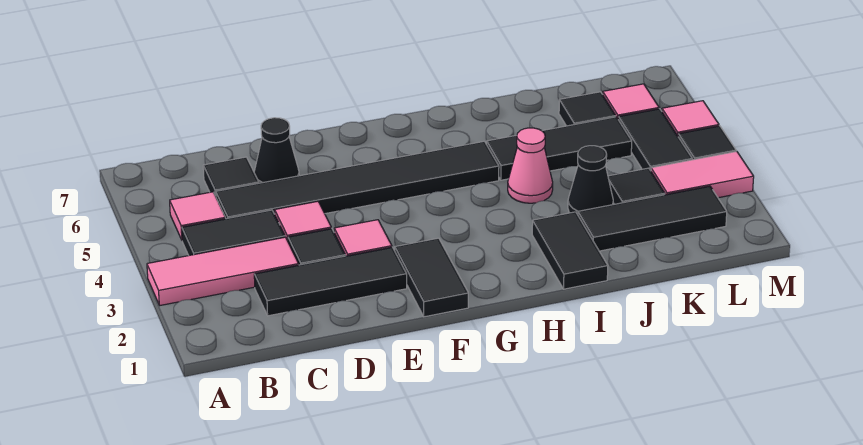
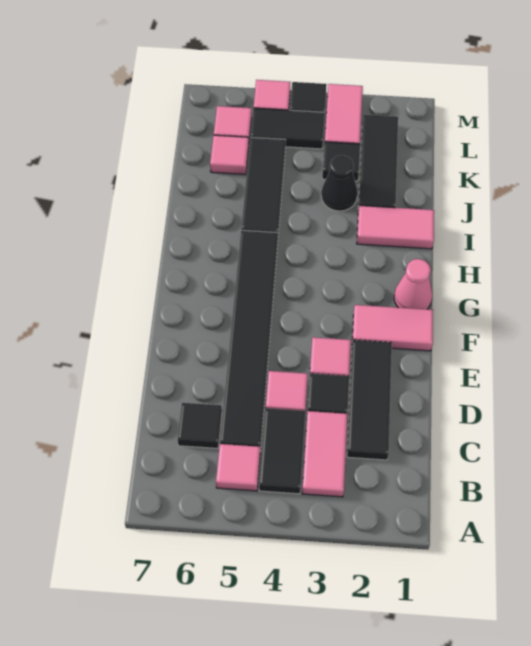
pink 1x3 tile [147,237,299,305] -> pink 1x2 tile [302,411,348,497]
black 1x1 cone [254,118,299,183] -> none
black 1x2 tile [395,238,468,317] -> pink 1x2 tile [352,305,433,351]
black 1x2 tile [532,212,608,289] -> pink 1x2 tile [357,205,434,249]
pink 1x1 cone [508,128,553,203] -> pink 1x1 cone moved to [394,259,432,309]
black 1x1 tile [559,92,616,126] -> pink 1x1 tile [210,135,249,175]

